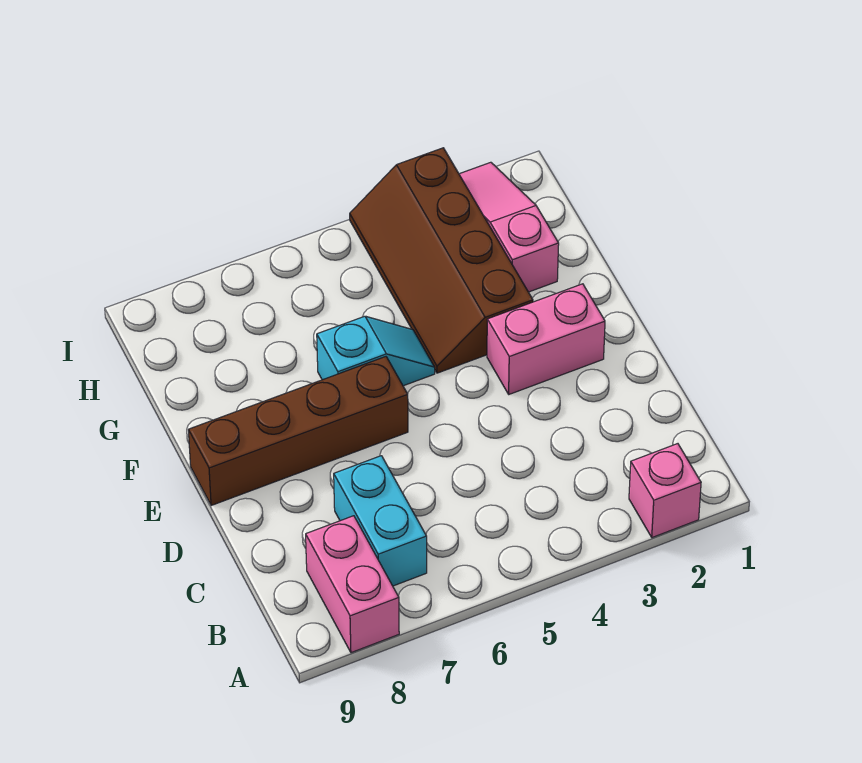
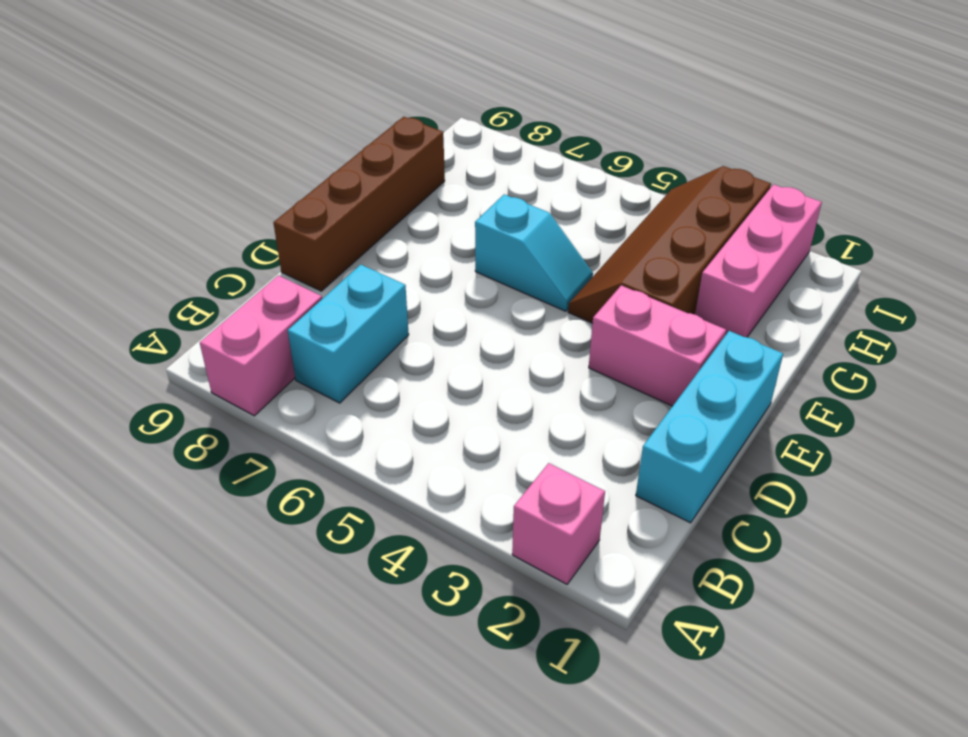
none -> cyan 1x3 brick [636,331,783,523]
brown 1x4 brick [188,357,408,506] -> brown 1x4 brick turned to [273,117,445,291]
pink 1x3 slope [459,162,559,292] -> pink 1x3 brick [695,184,822,337]

